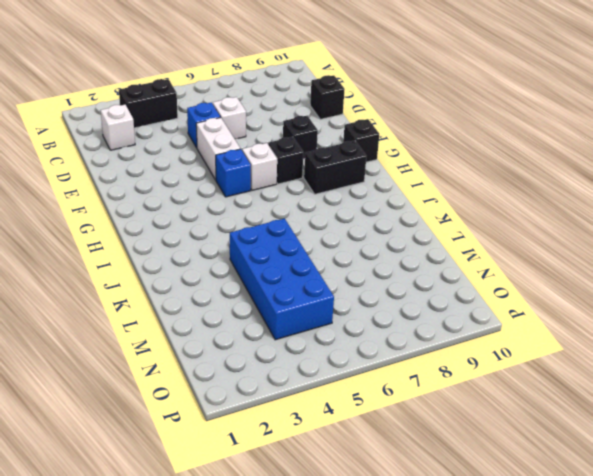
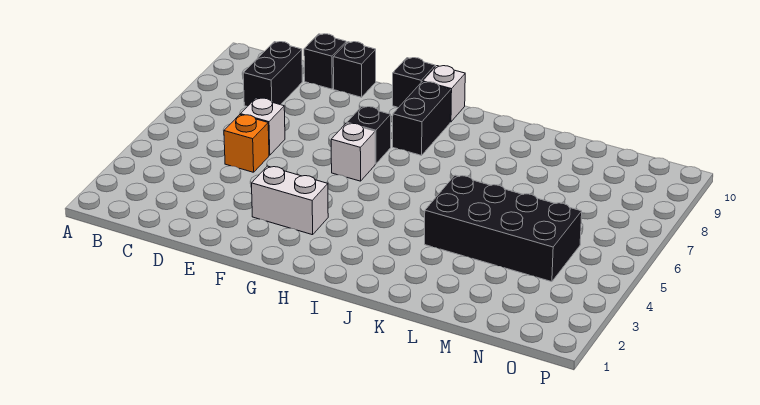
black 1x2 brick [119,79,178,128] -> black 1x2 brick moved to [243,42,302,107]
white 1x1 brick [101,105,135,150] -> white 1x1 brick moved to [423,66,465,122]
blue 1x1 brick [187,103,221,148] -> orange 1x1 brick [224,114,269,172]
white 1x2 brick [196,118,240,180] -> white 1x2 brick moved to [252,166,328,235]
black 1x1 brick [283,115,318,159] -> black 1x1 brick moved to [333,42,376,97]
blue 1x1 brick [216,149,251,197] -> none
blue 2x4 brick [230,219,334,340] -> black 2x4 brick [425,175,582,282]

